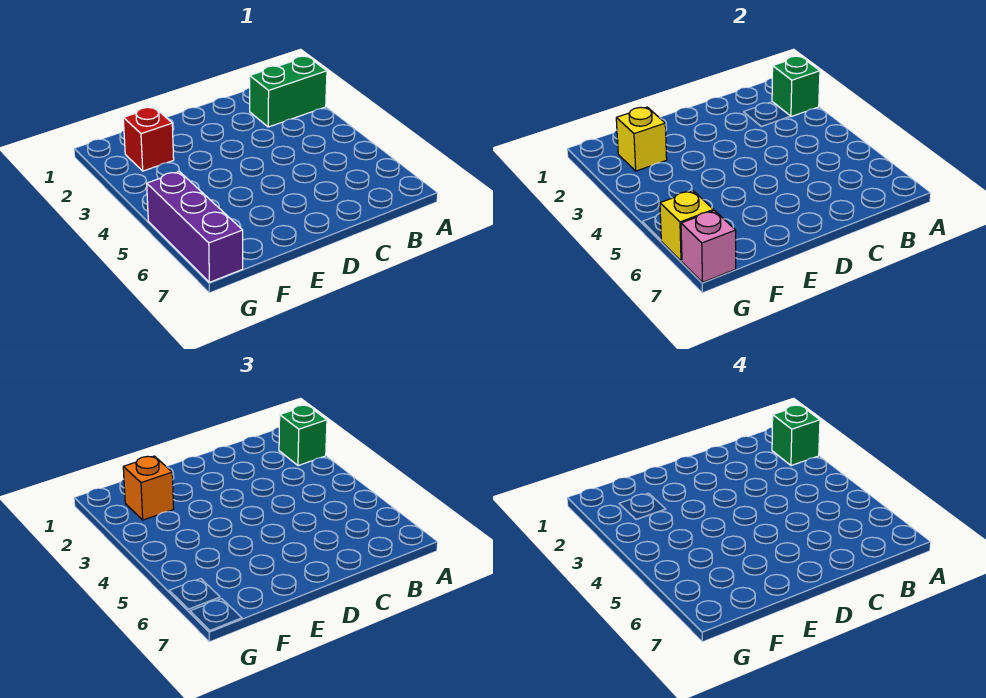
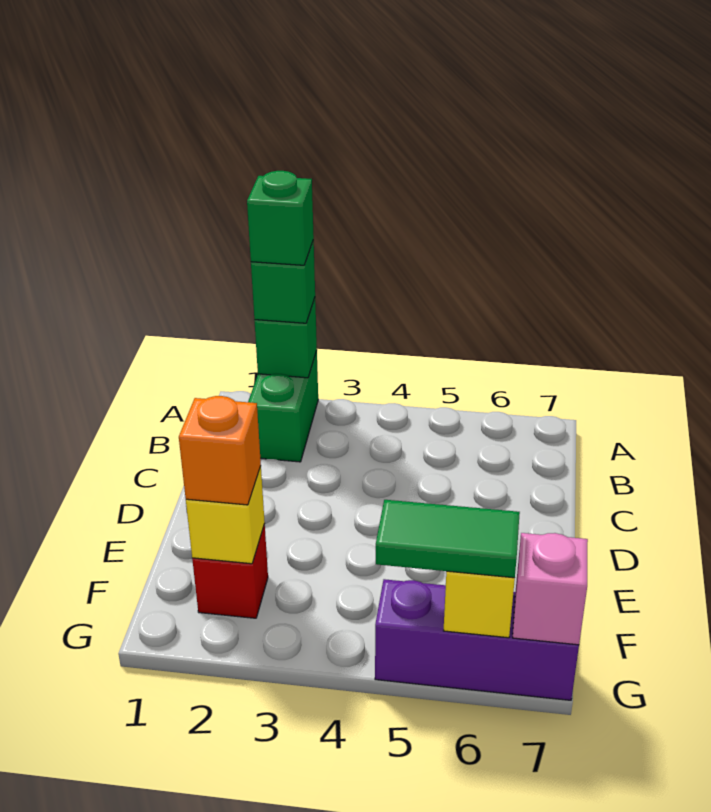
none -> green 1x2 tile [376,500,520,578]

